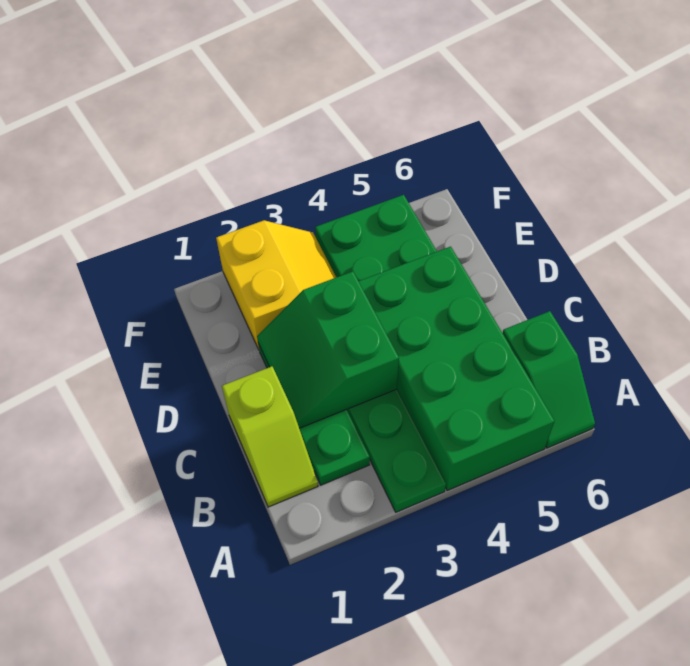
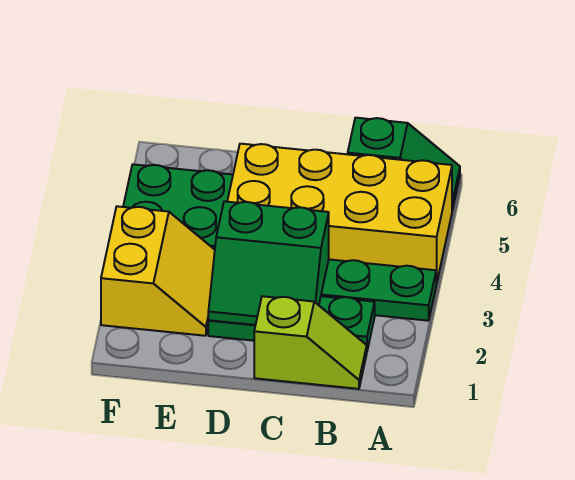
green 2x4 brick [359,246,555,491] -> yellow 2x4 brick [227,144,452,284]
yellow 2x2 slope [216,220,336,349] -> yellow 2x2 slope turned to [101,206,215,336]

